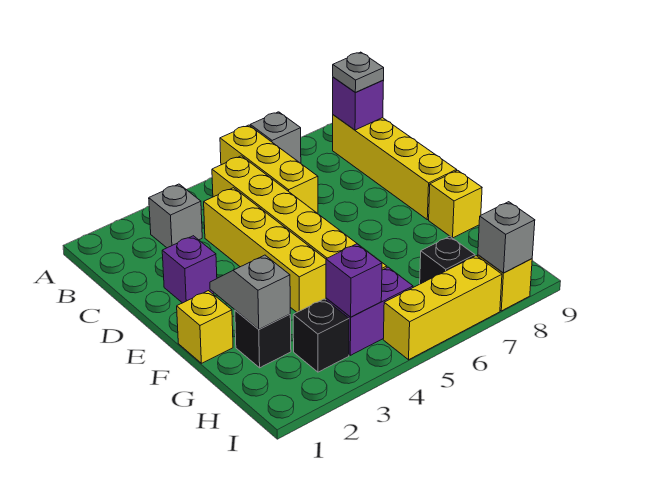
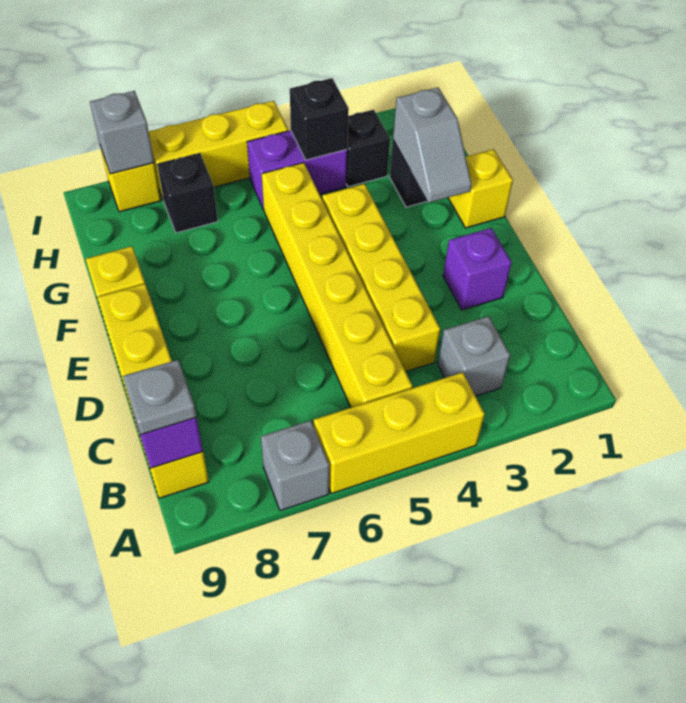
yellow 1x3 brick [220,125,318,213] -> yellow 1x3 brick turned to [314,372,485,494]
purple 1x1 brick [326,244,382,317] -> black 1x1 brick [290,78,349,160]

